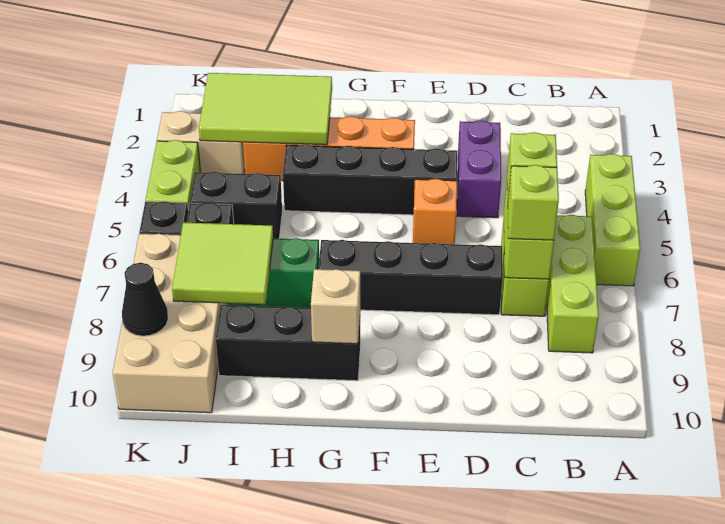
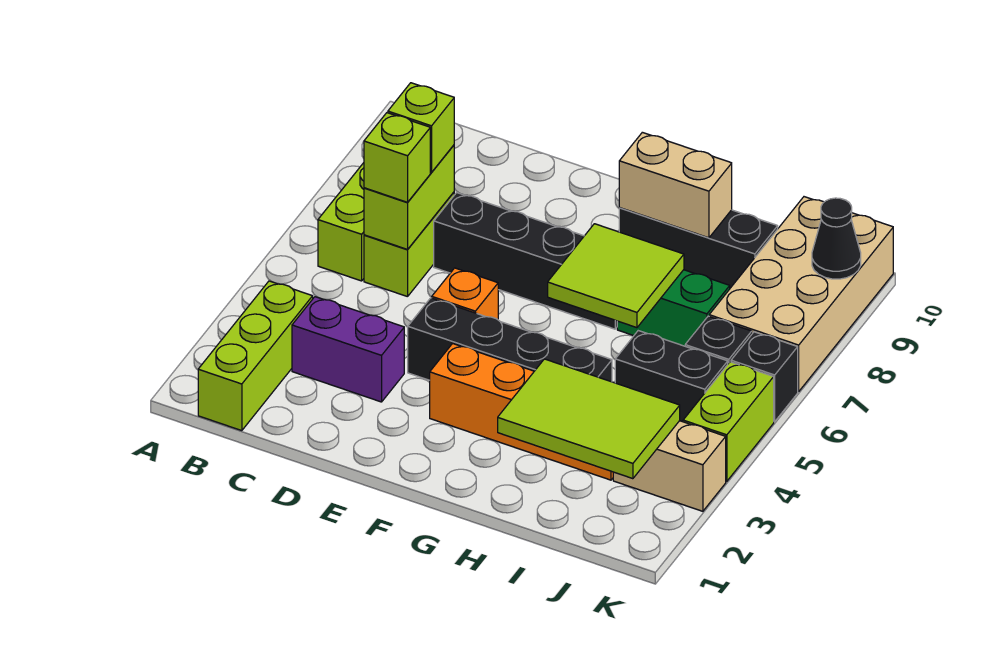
lime 1x3 brick [585,154,640,286] -> lime 1x3 brick moved to [198,281,313,431]
purple 1x2 brick [457,120,501,218] -> purple 1x2 brick turned to [292,297,404,402]
tan 1x1 brick [311,269,360,344] -> tan 1x2 brick [619,132,732,238]
lime 2x2 tile [172,223,273,304] -> lime 2x2 tile moved to [548,224,684,328]

